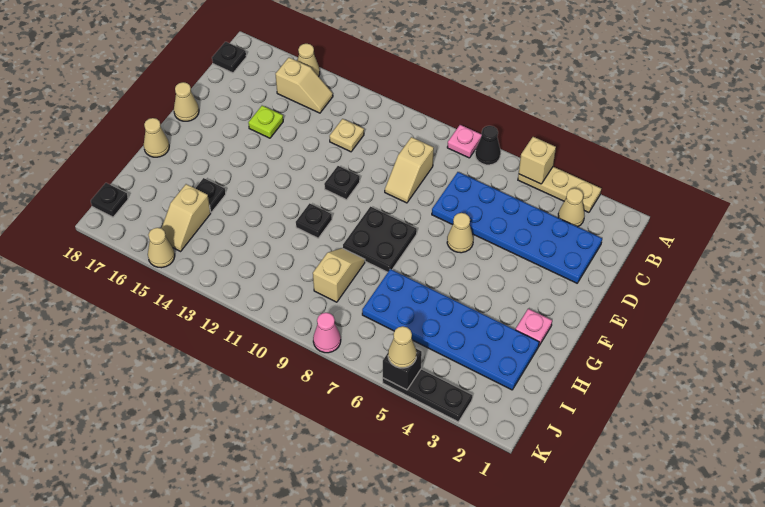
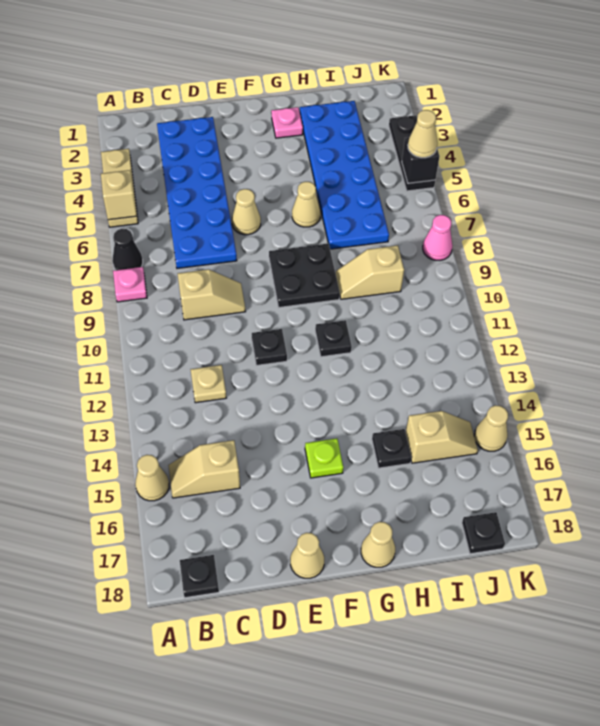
tan 1x1 cone [558,188,585,227] -> tan 1x1 cone moved to [292,182,321,227]
tan 1x2 slope [276,58,333,113] -> tan 1x2 slope turned to [168,440,240,498]
lime 1x1 plate [248,106,283,138] -> lime 1x1 plate moved to [305,438,343,478]

